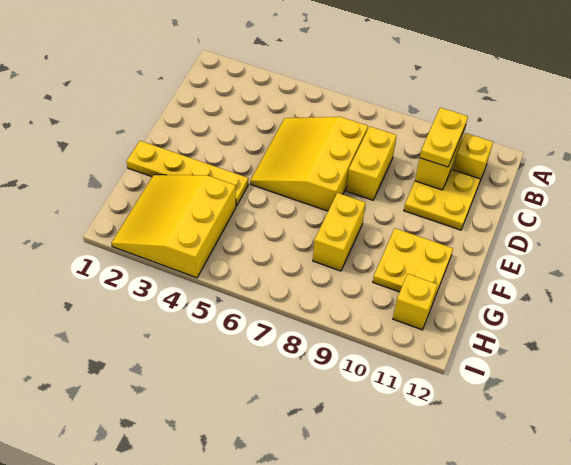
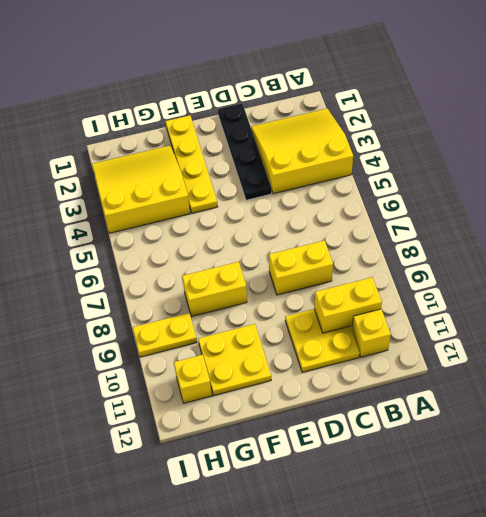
yellow 1x2 plate [420,108,468,167] -> yellow 1x2 plate moved to [133,313,197,357]
yellow 3x3 slope [250,117,368,211] -> yellow 3x3 slope moved to [251,109,353,194]
none -> black 1x4 plate [218,103,272,200]

